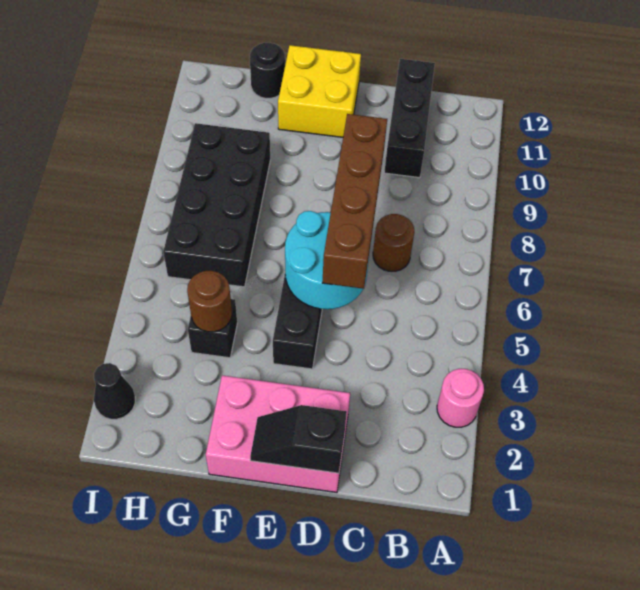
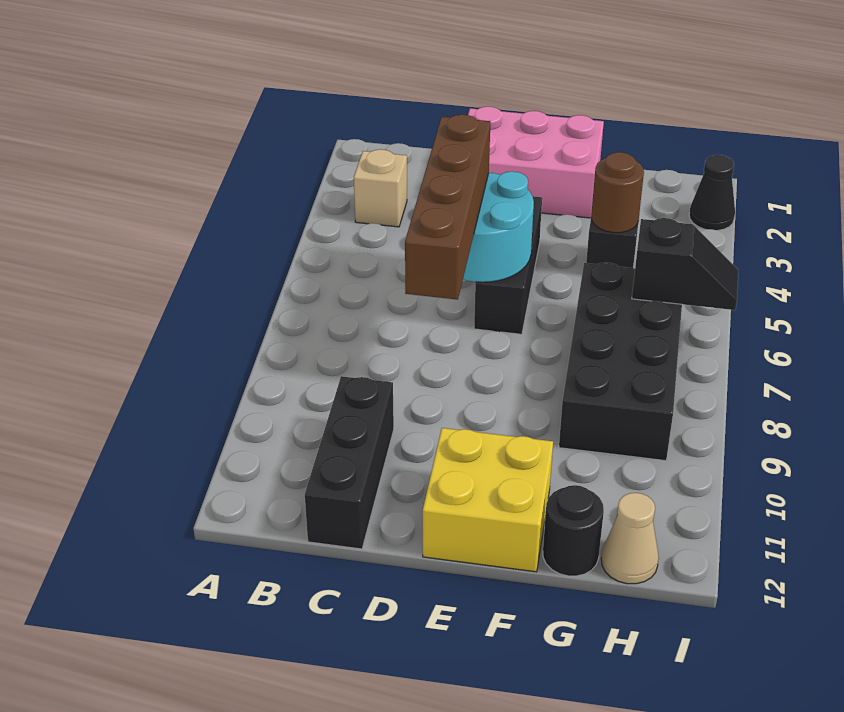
pink 1x1 round brick [437,369,484,427] -> none
none -> tan 1x1 brick [354,149,407,227]
brown 1x1 round brick [373,214,414,271] -> none
black 1x2 slope [250,405,347,473] -> black 1x2 slope moved to [632,218,738,310]
none -> tan 1x1 cone [601,493,659,584]

